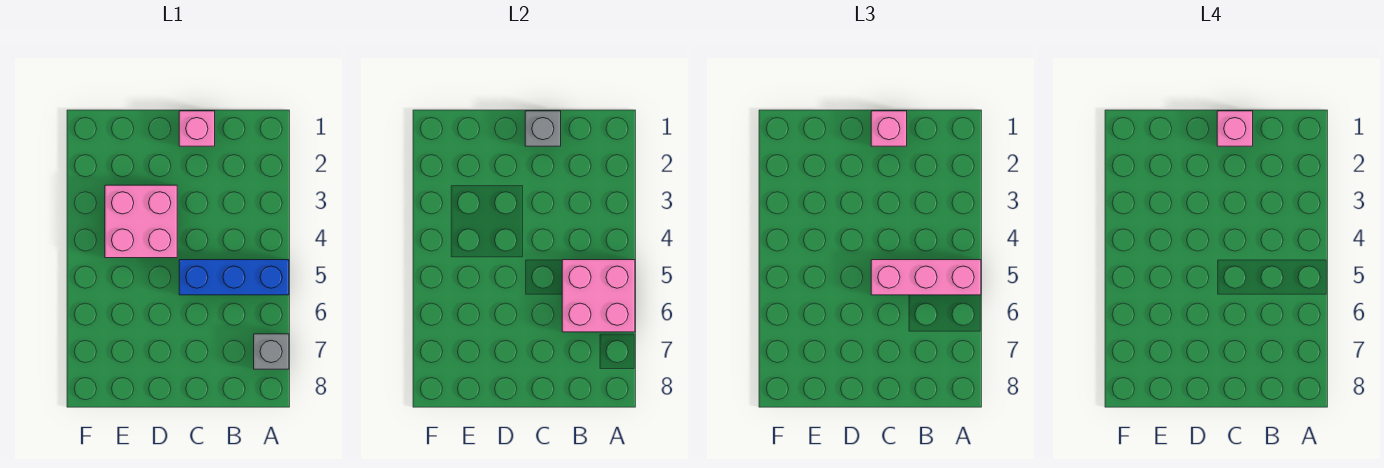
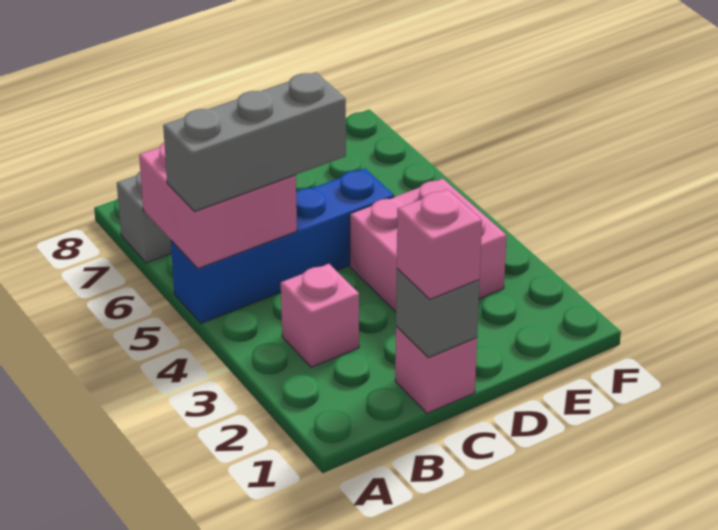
blue 1x3 brick [179,260,289,295] -> blue 1x4 brick [171,169,394,323]
pink 1x3 brick [871,260,981,295] -> grey 1x3 brick [163,72,346,211]
pink 1x1 brick [1217,111,1253,146] -> pink 1x1 brick moved to [281,264,359,367]

